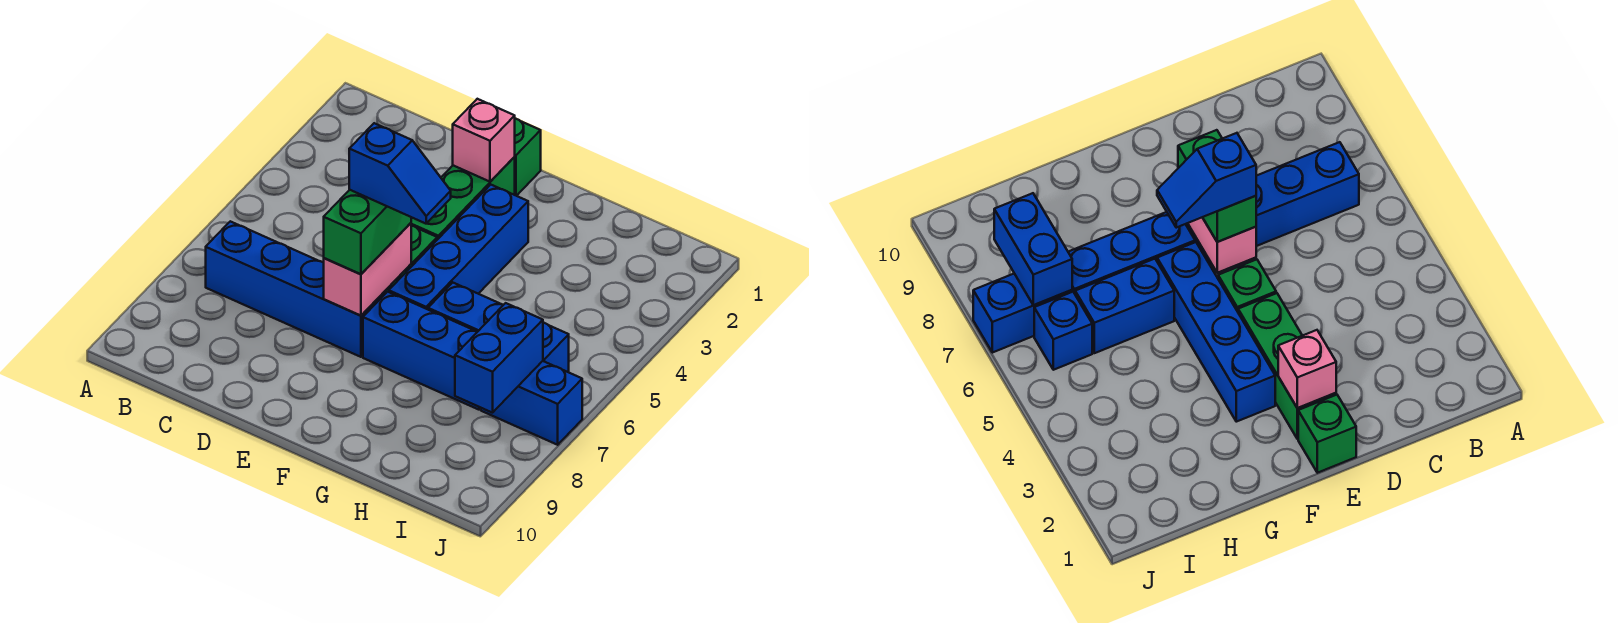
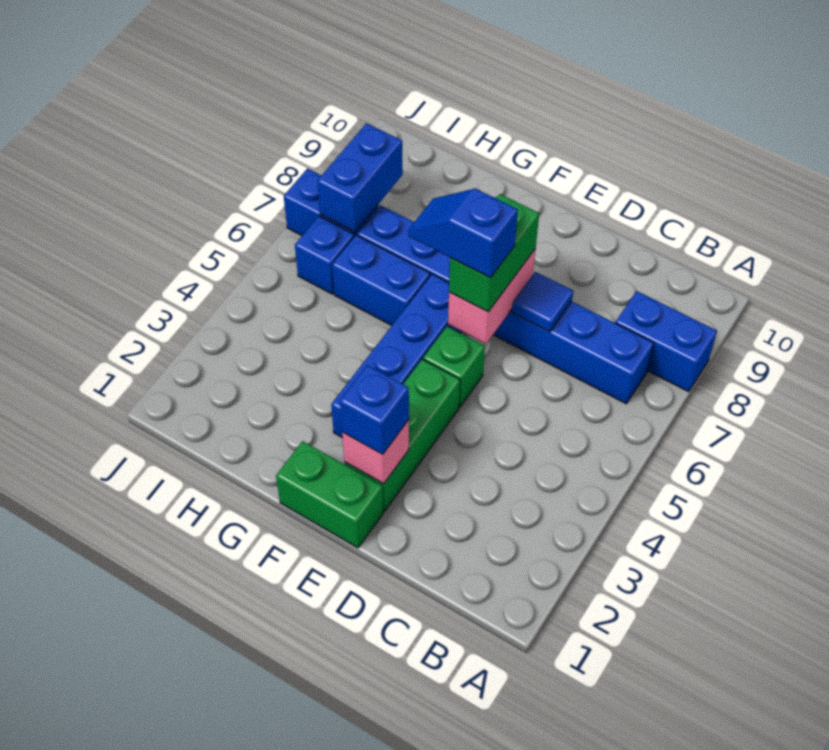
none -> blue 1x2 brick [615,291,717,392]
none -> blue 1x1 tile [512,272,573,332]
green 1x1 brick [515,118,541,196] -> green 1x2 brick [276,441,383,548]
none -> blue 1x1 brick [340,365,409,454]

